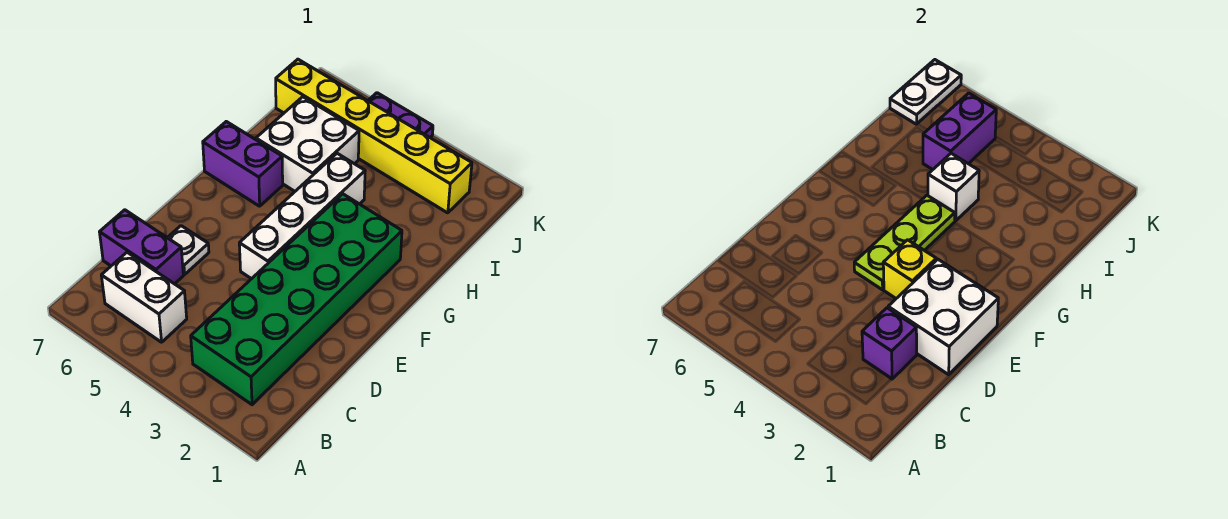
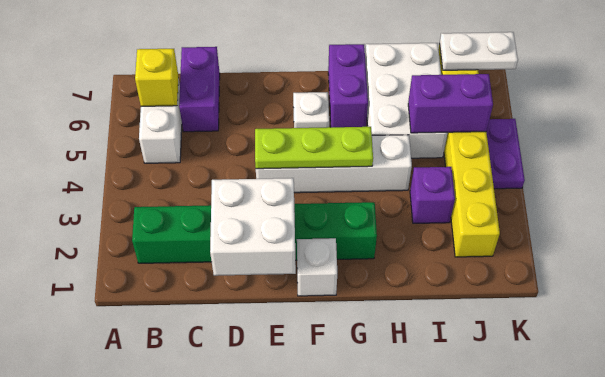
green 2x6 brick [191,194,402,405] -> green 1x6 brick [132,202,377,263]
purple 1x1 brick [862,308,917,379] -> purple 1x1 brick moved to [410,167,455,223]
white 1x1 plate [167,226,209,274] -> white 1x1 plate moved to [293,92,329,128]
yellow 1x1 brick [883,240,936,298] -> yellow 1x1 brick moved to [135,49,179,106]
white 1x1 brick [928,153,979,221] -> white 1x1 brick moved to [297,238,337,296]
white 2x2 brick [256,97,359,191] -> white 2x3 brick [365,43,447,158]

